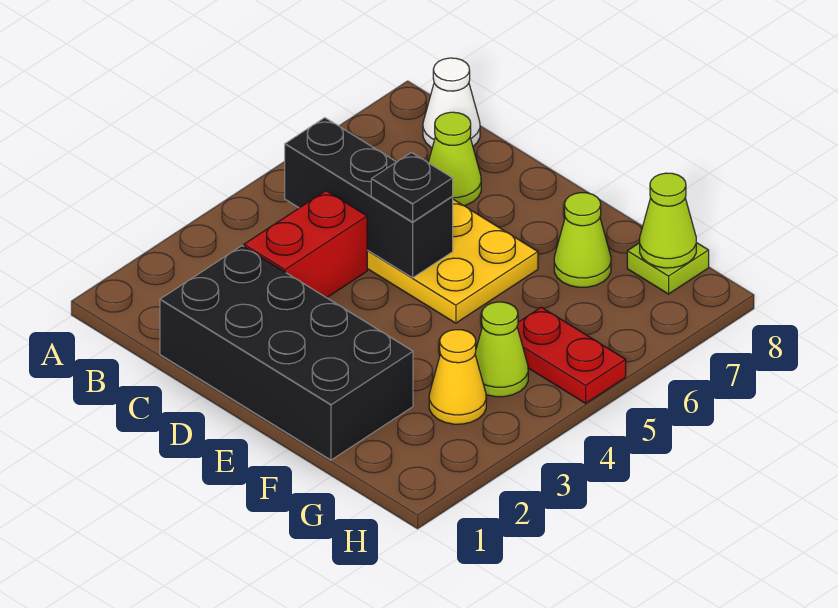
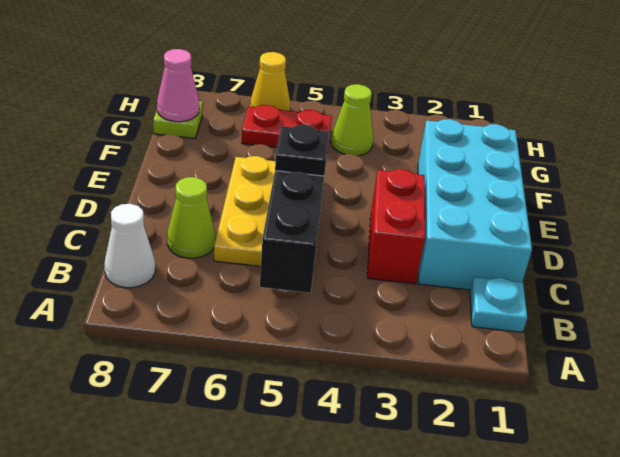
none -> cyan 1x1 plate [470,277,527,332]
black 2x4 brick [160,246,413,460] -> cyan 2x4 brick [418,119,532,290]
red 1x2 brick [244,191,367,298] -> red 1x2 brick turned to [367,169,425,284]
lime 1x1 cone [554,193,611,287] -> none
yellow 1x1 cone [429,330,486,424] -> yellow 1x1 cone moved to [250,52,290,111]
red 1x2 plate [517,307,626,403] -> red 1x2 plate turned to [242,105,332,153]
lime 1x1 cone [640,173,696,268] -> pink 1x1 cone [157,49,199,122]

